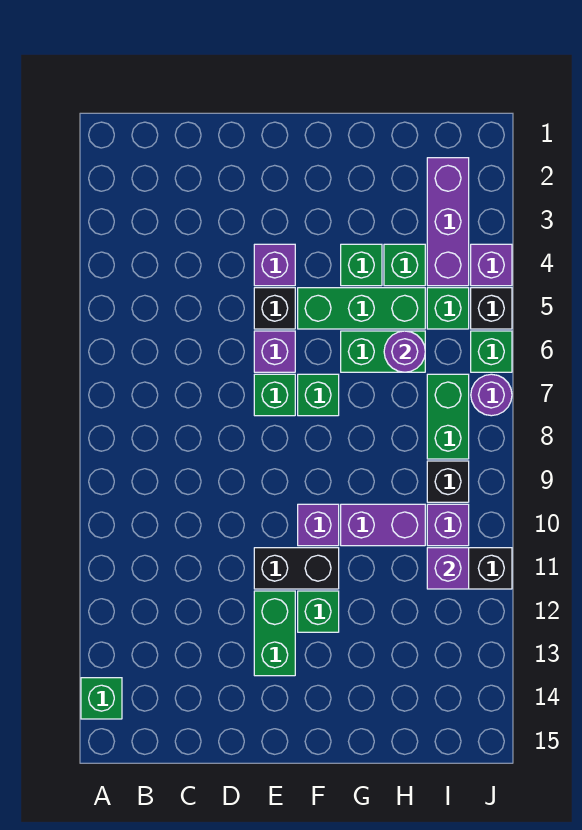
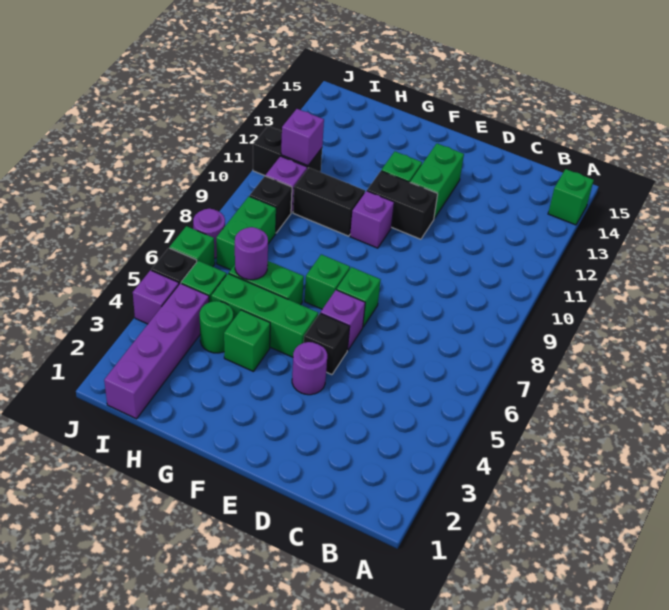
purple 1x1 brick [254,244,295,286] -> purple 1x1 round brick [292,342,327,395]
purple 1x2 brick [341,504,425,546] -> black 1x2 brick [293,168,365,236]
green 1x1 brick [384,244,425,286] -> green 1x1 round brick [200,301,233,353]
purple 1x3 brick [427,158,469,286] -> purple 1x4 brick [104,283,209,419]

